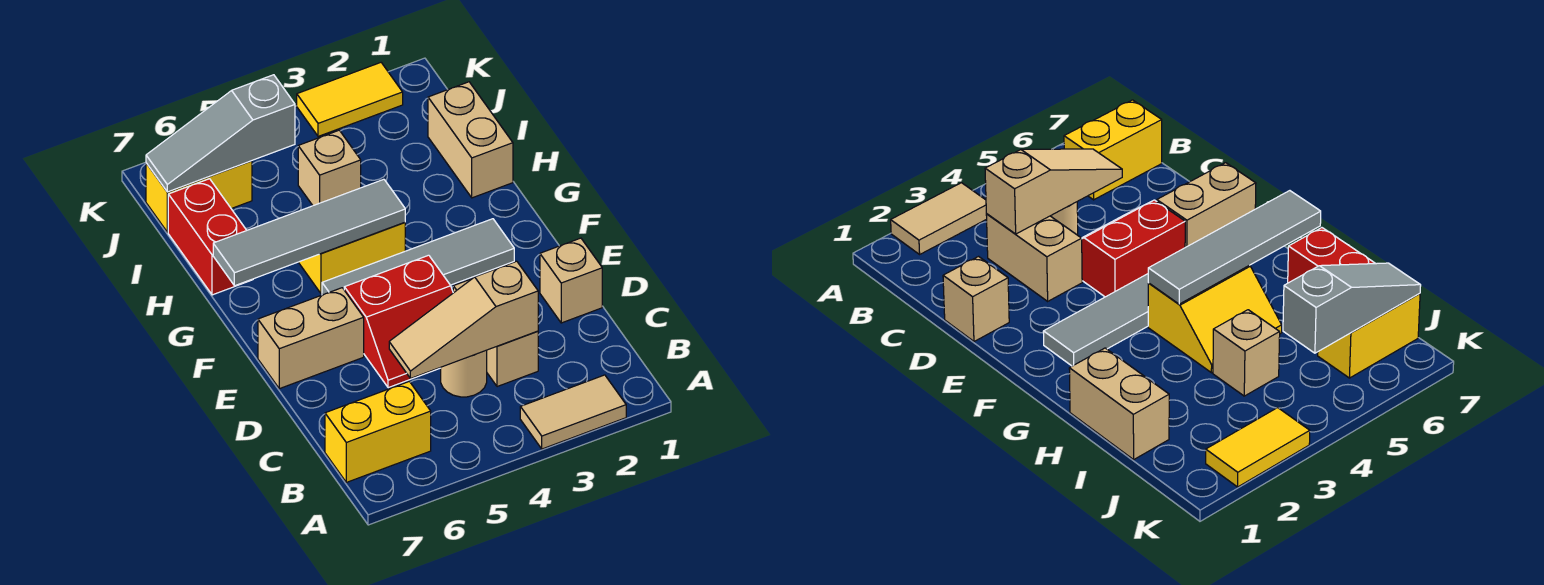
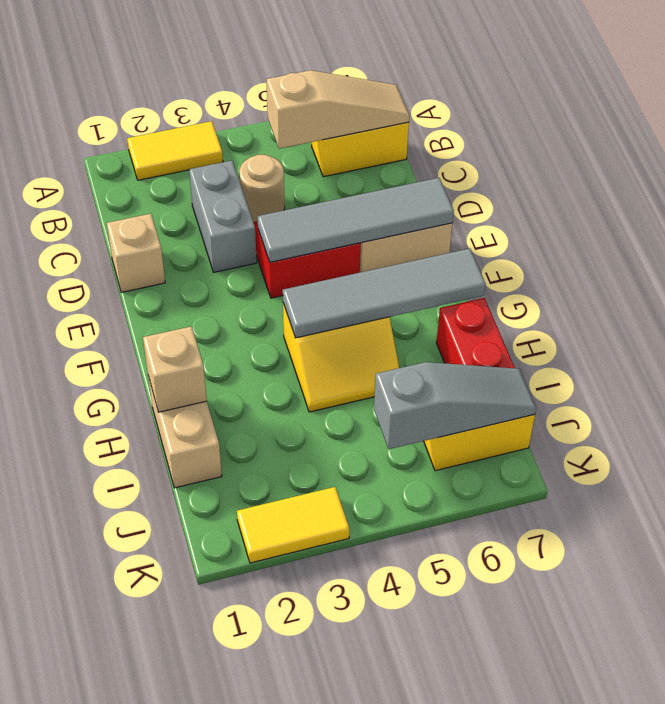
tan 1x2 tile [520,375,626,449] -> yellow 1x2 tile [127,121,223,180]
tan 1x2 brick [453,279,538,387] -> grey 1x2 brick [189,161,257,272]
tan 1x3 slope [389,261,538,379] -> tan 1x3 slope moved to [267,70,410,149]
grey 1x4 tile [322,219,514,295] -> grey 1x4 tile moved to [258,178,454,262]
tan 1x1 brick [298,130,361,206] -> tan 1x1 brick moved to [143,326,207,412]

